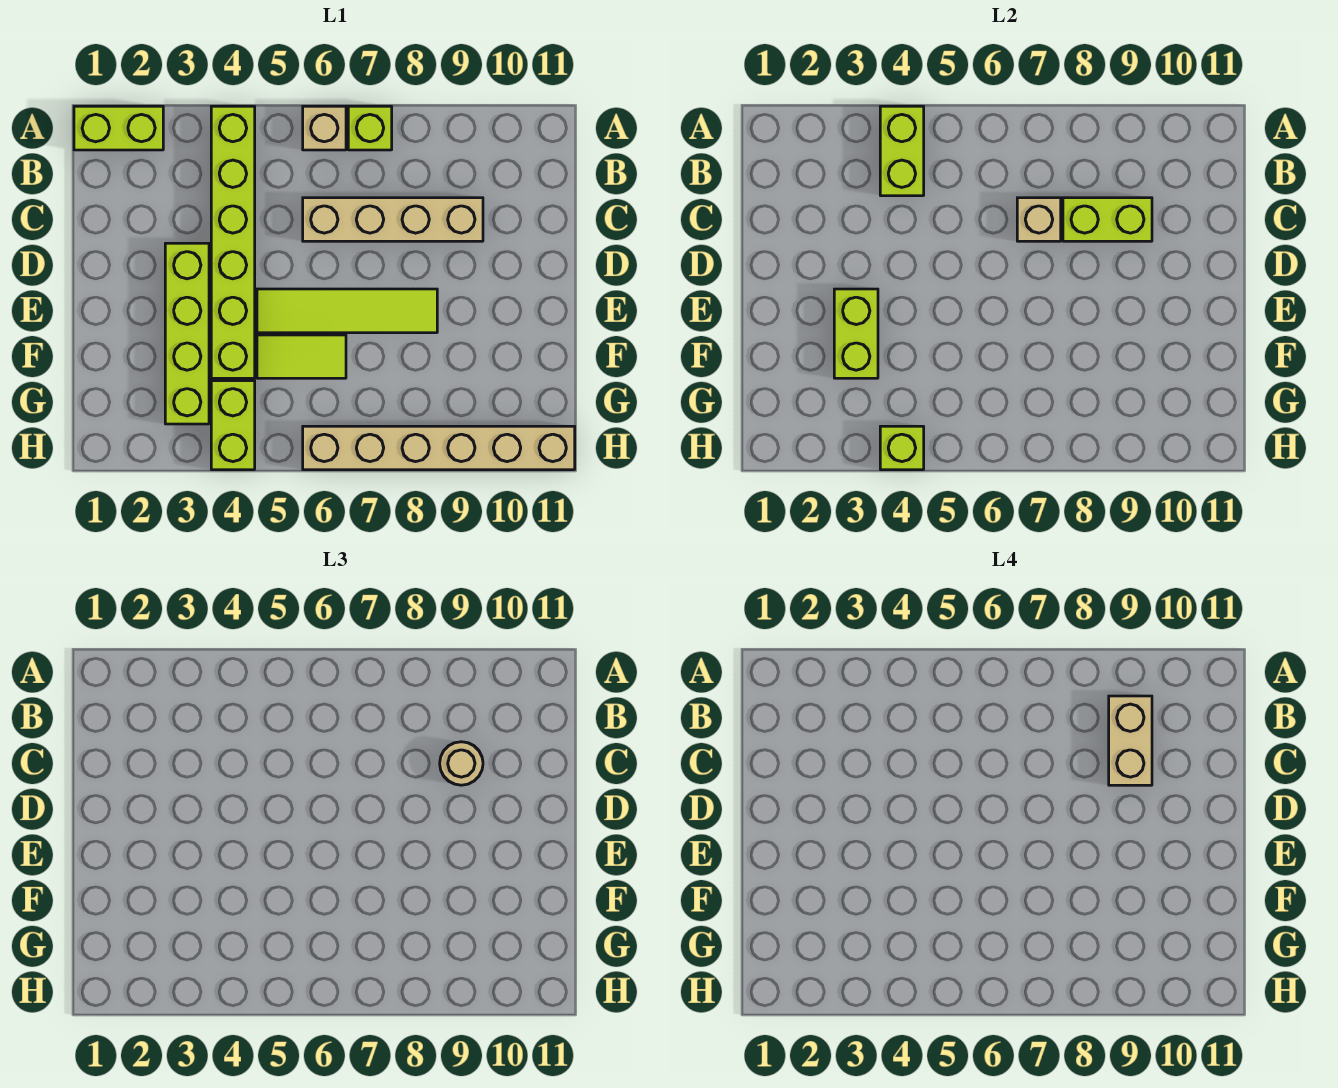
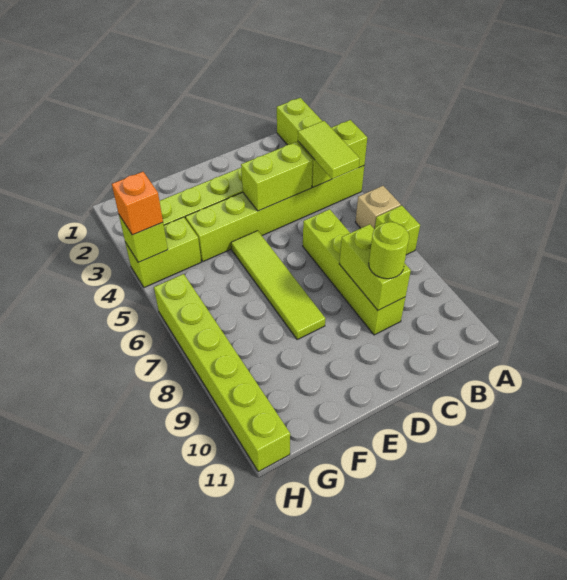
tan 1x2 brick [1109,696,1152,785] -> none
tan 1x4 brick [303,198,483,241] -> lime 1x4 brick [303,209,405,335]
tan 1x1 brick [1017,198,1061,241] -> none
tan 1x1 round brick [440,742,483,785] -> lime 1x1 round brick [369,222,409,279]
lime 1x2 brick [834,289,878,378] -> lime 1x2 brick moved to [241,142,313,211]
lime 1x2 tile [257,335,346,378] -> lime 1x2 tile moved to [298,121,360,179]
none -> orange 1x1 brick [112,172,163,235]
tan 1x6 brick [303,426,575,470] -> lime 1x6 brick [154,274,290,472]

